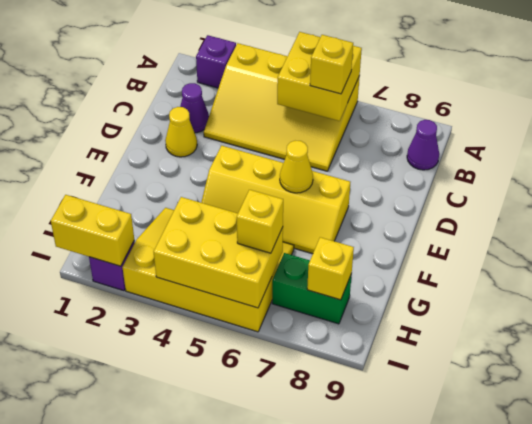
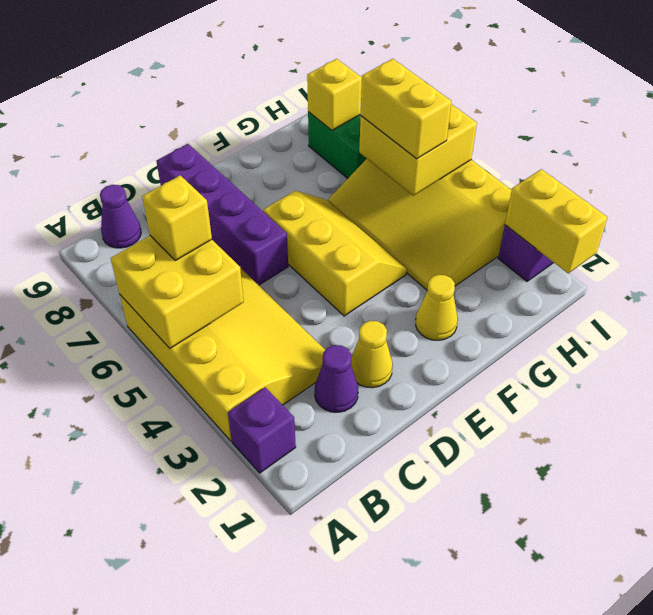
none -> purple 1x4 brick [156,144,288,285]
yellow 2x4 slope [201,146,350,254] -> yellow 2x3 slope [263,191,407,316]
yellow 1x1 cone [280,141,313,193] -> yellow 1x1 cone moved to [416,275,458,340]
yellow 2x3 brick [154,197,283,308] -> yellow 2x2 brick [359,104,477,196]
yellow 1x1 brick [237,190,283,253] -> yellow 1x2 brick [361,59,451,159]

